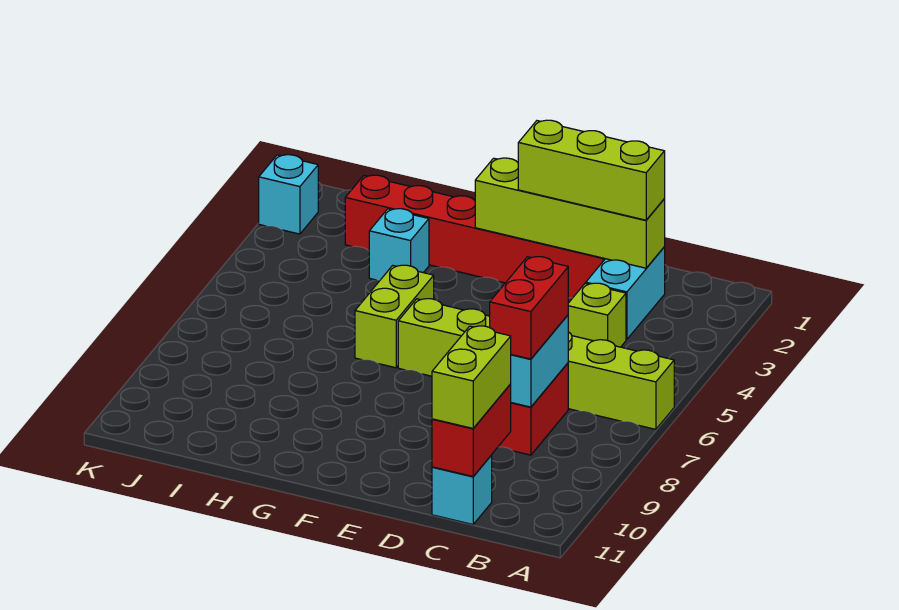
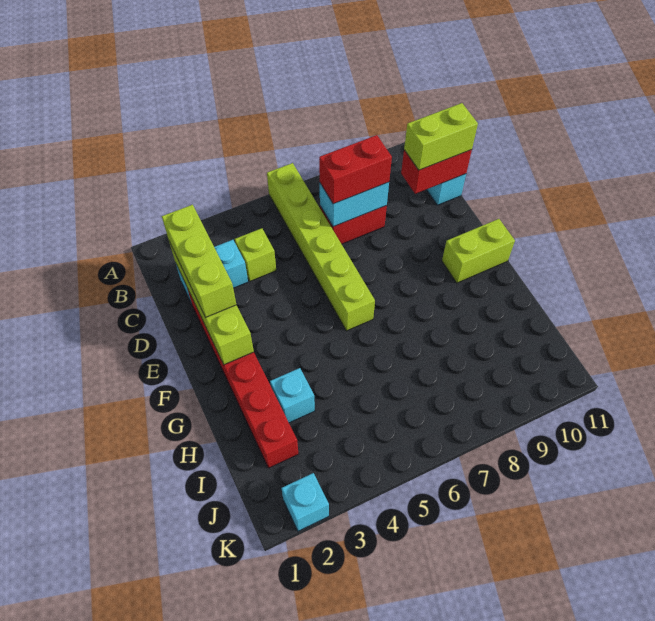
lime 1x2 brick [355,265,434,368] -> lime 1x2 brick moved to [442,219,515,283]

